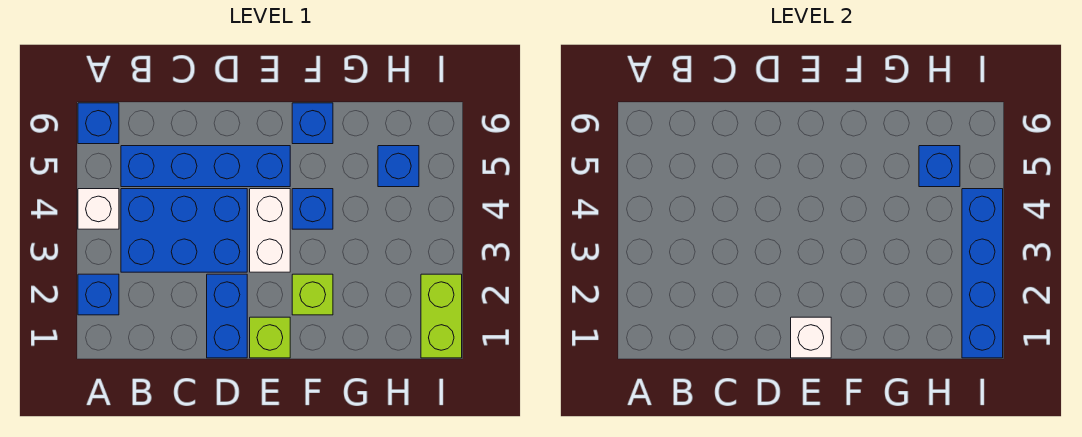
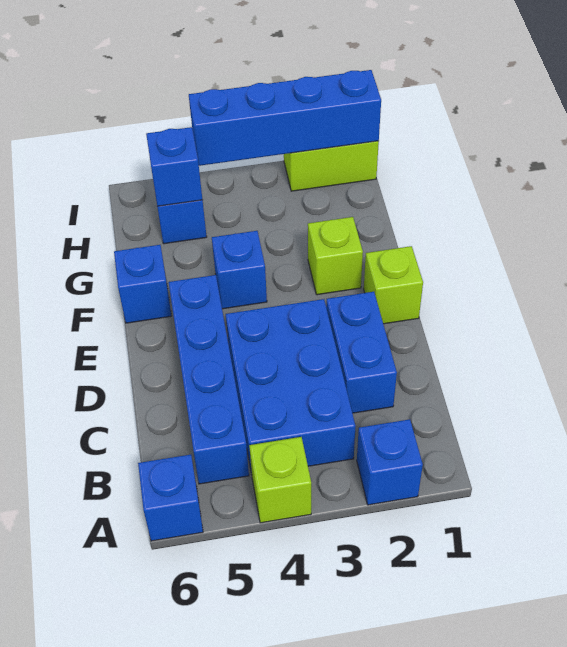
white 1x1 brick [78,189,119,229] -> lime 1x1 brick [249,437,311,523]
blue 1x2 brick [207,274,247,358] -> blue 1x2 brick turned to [326,292,397,413]
white 1x1 brick [791,317,831,358] -> none
white 1x2 brick [250,189,290,272] -> none

